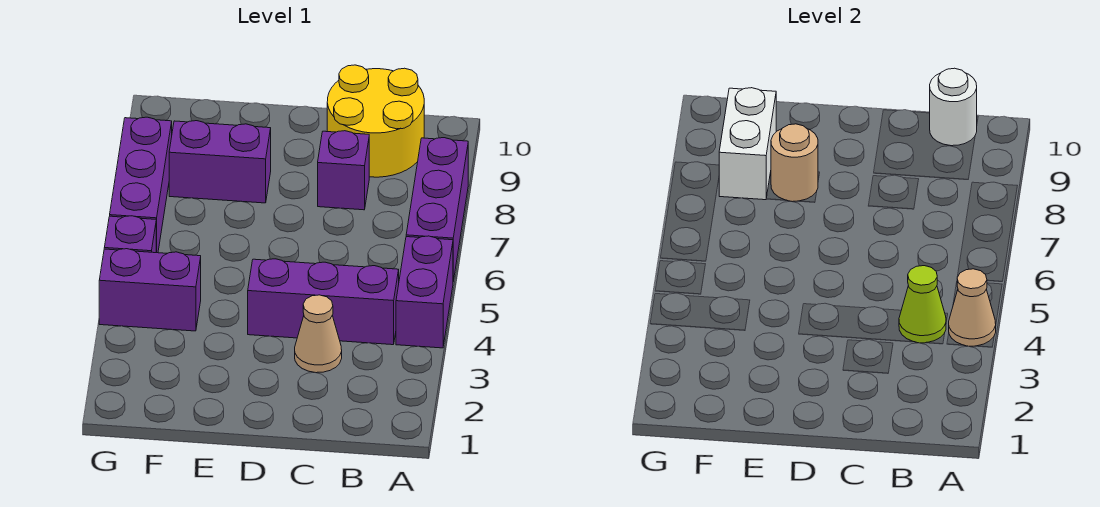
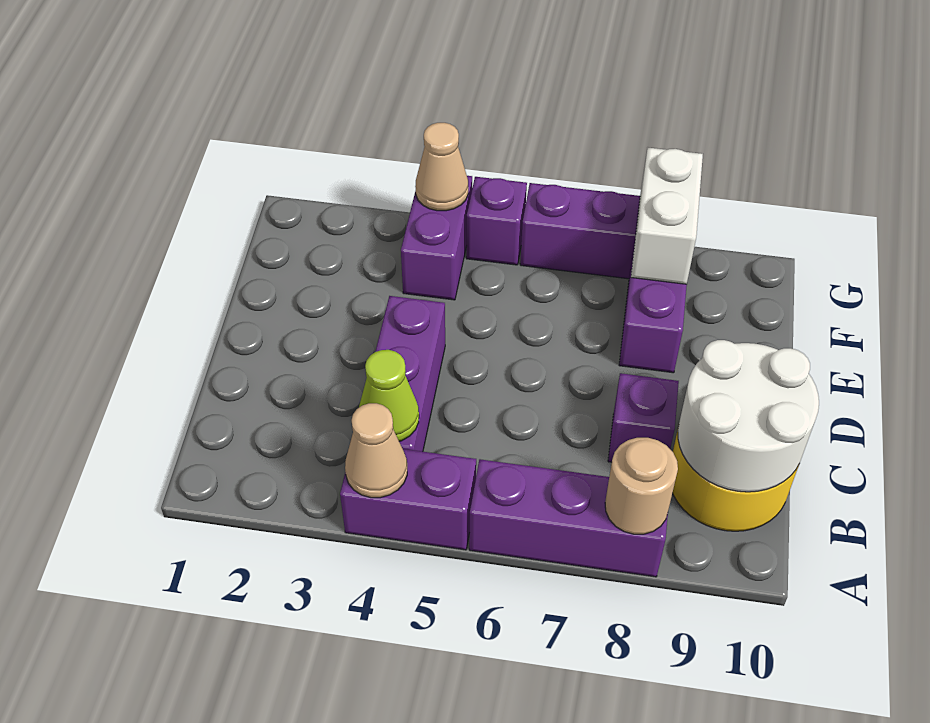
white 1x1 round brick [930,68,977,146] -> white 2x2 round brick [678,340,819,492]
tan 1x1 cone [295,295,342,373] -> tan 1x1 cone moved to [415,123,468,211]
tan 1x1 round brick [771,124,818,202] -> tan 1x1 round brick moved to [605,438,678,534]
white 1x2 brick [719,88,776,200] -> white 1x2 brick turned to [631,148,703,284]

